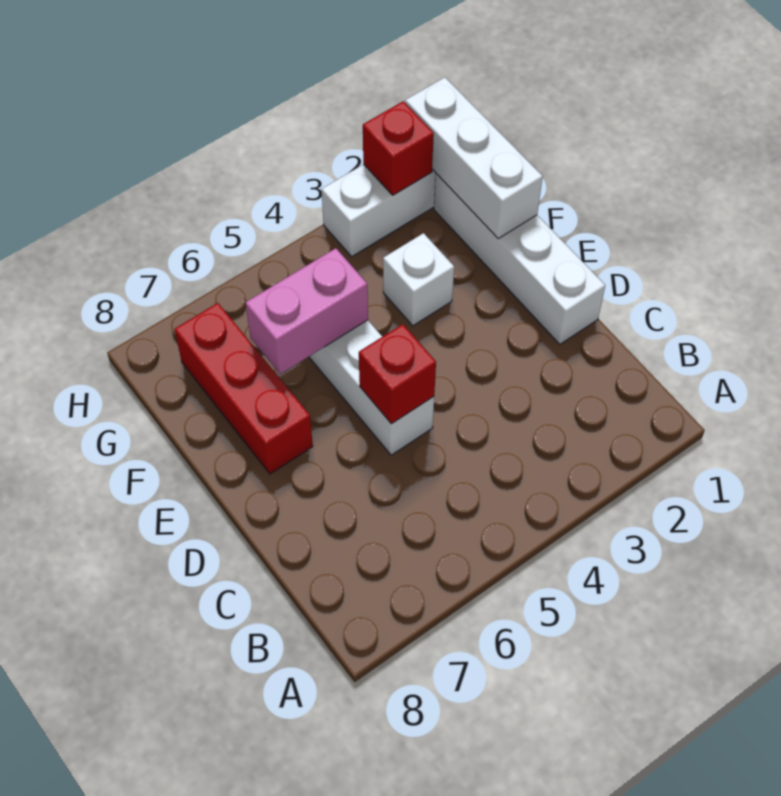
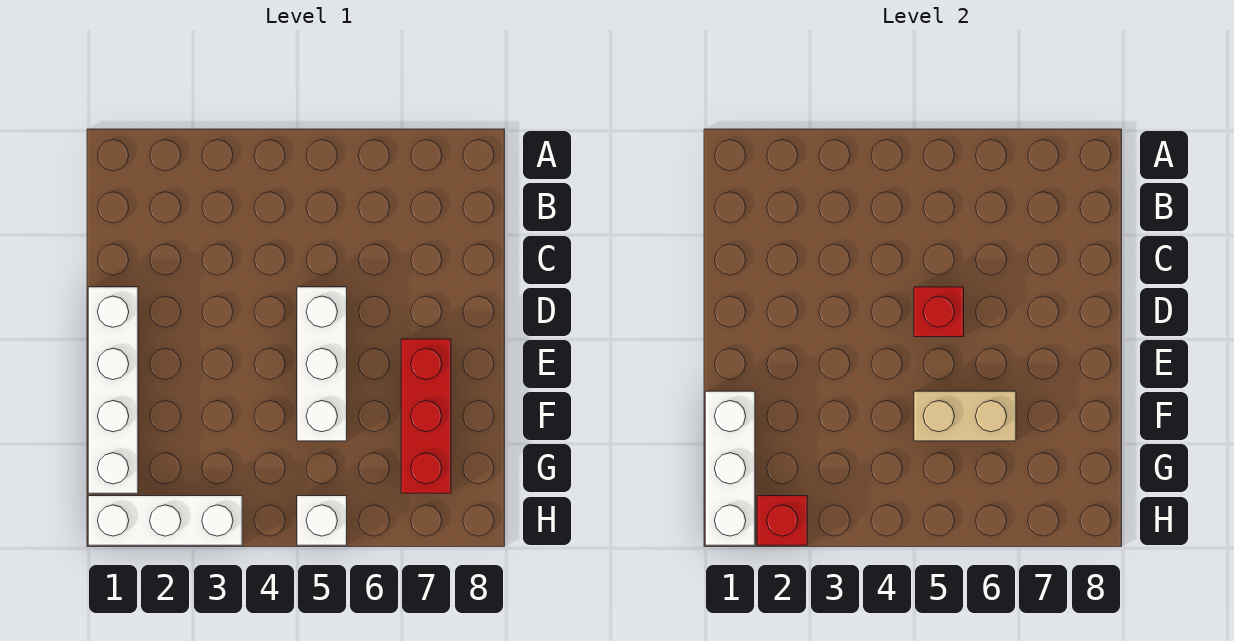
white 1x1 brick [383,233,454,326] -> white 1x1 brick moved to [297,496,347,545]
pink 1x2 brick [245,248,368,374] -> tan 1x2 brick [914,391,1016,441]

